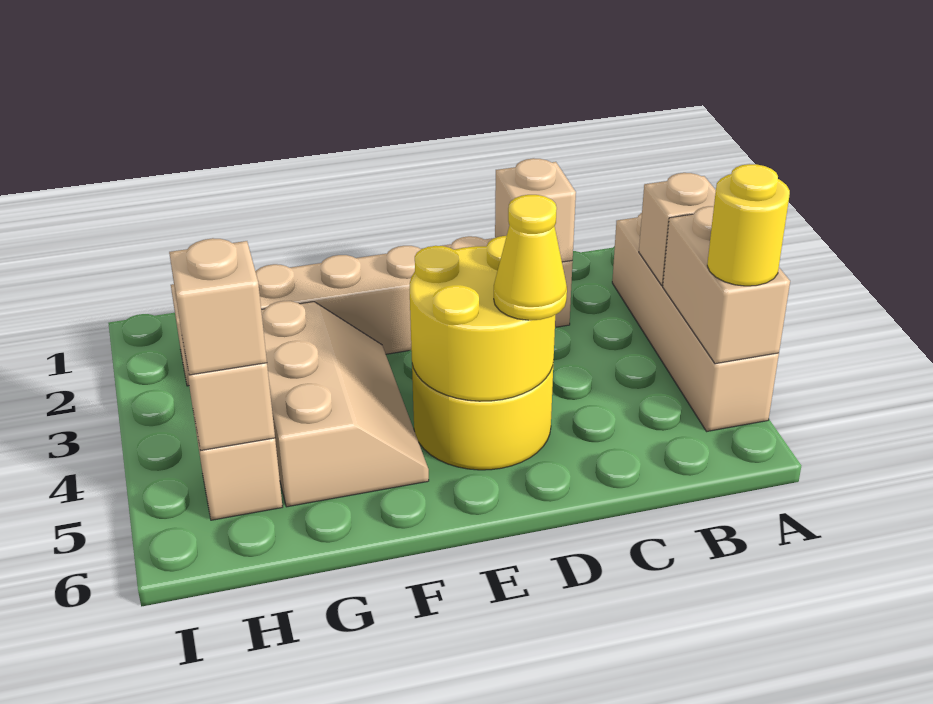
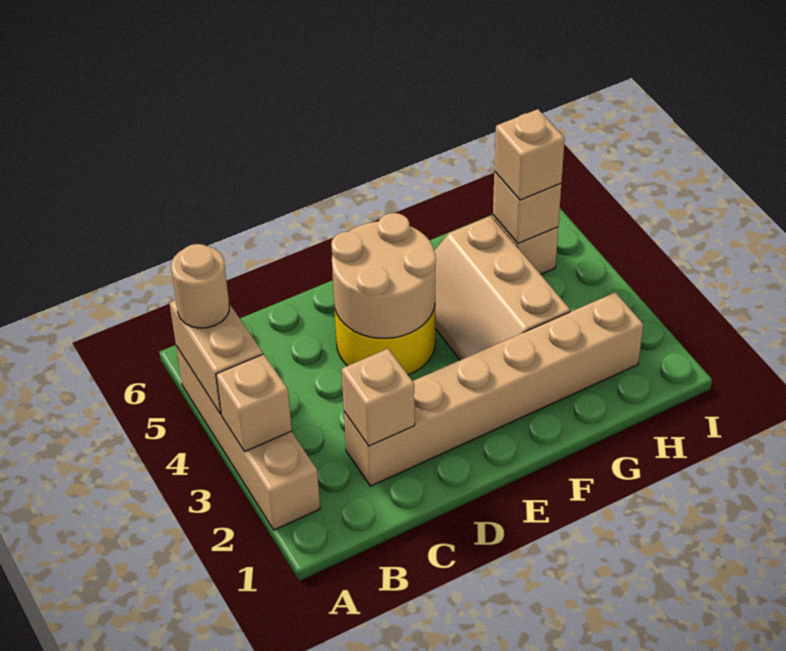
yellow 1x1 round brick [707,164,790,286] -> tan 1x1 round brick [171,244,229,328]
yellow 2x2 round brick [409,236,555,401] -> tan 2x2 round brick [331,213,436,338]
yellow 1x1 cone [494,195,567,320] -> none

